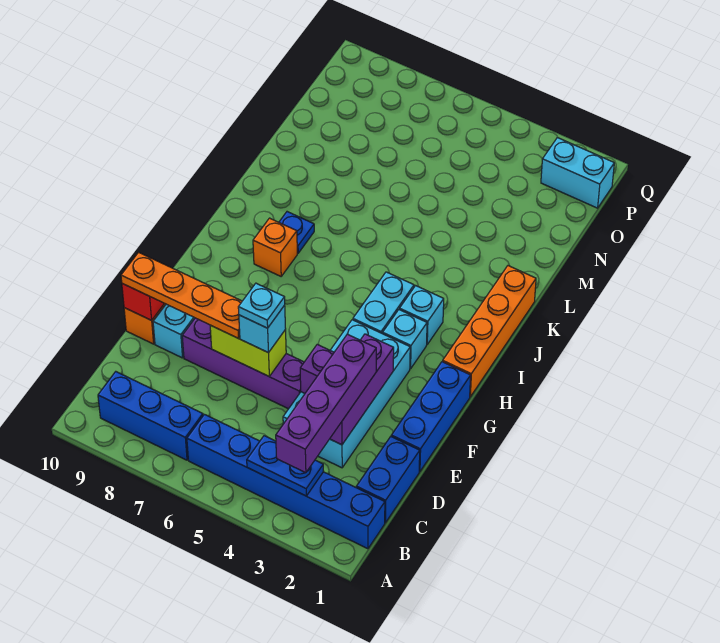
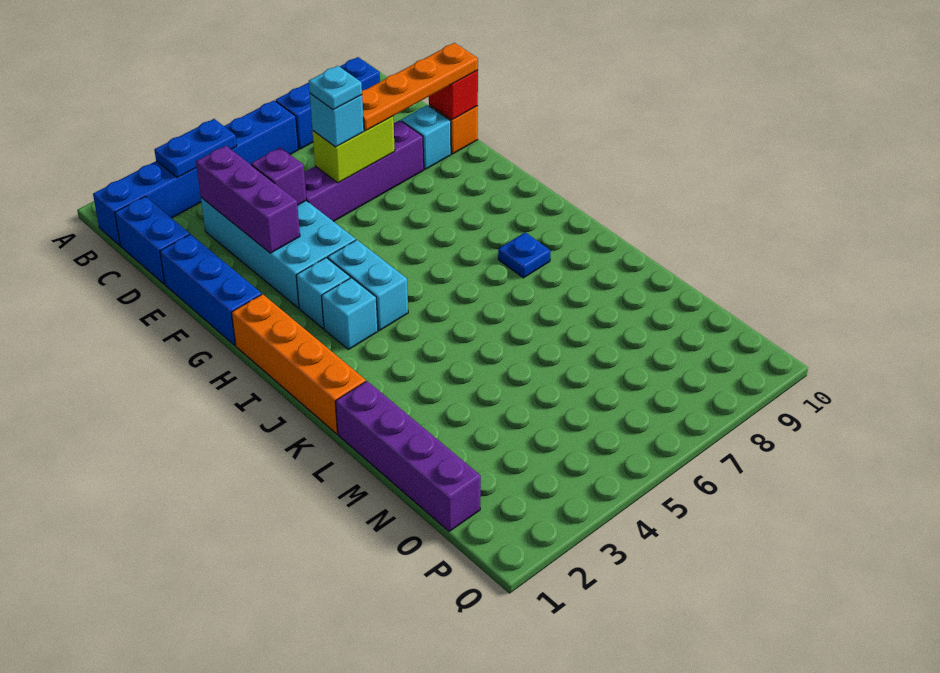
purple 1x4 brick [276,334,376,473] -> purple 1x4 brick moved to [335,381,481,531]
orange 1x1 brick [253,218,297,276] -> none
cyan 1x2 brick [541,138,614,208] -> none

